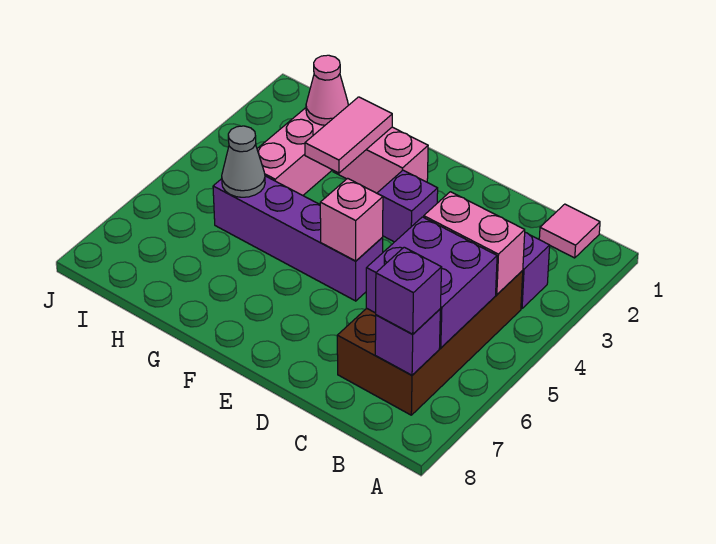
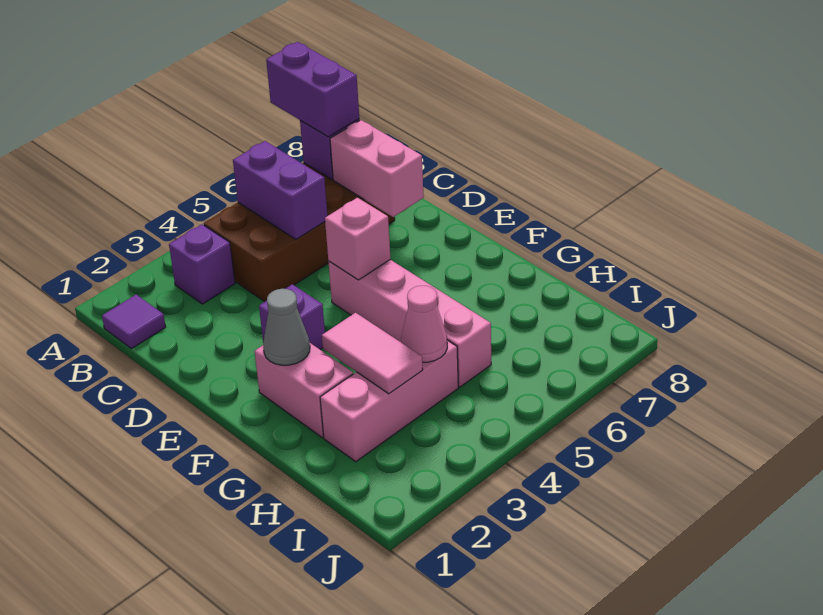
pink 1x1 tile [539,204,600,258] -> purple 1x1 tile [102,295,166,349]
pink 1x2 brick [424,192,525,295] -> pink 1x2 brick moved to [330,120,424,217]
purple 2x2 brick [366,217,497,348] -> purple 1x2 brick [233,141,327,239]
purple 1x1 brick [376,247,442,334] -> purple 1x2 brick [266,42,359,137]
purple 1x4 brick [213,176,383,301] -> pink 1x4 brick [328,260,491,387]
pink 1x2 tile [305,97,392,173] -> pink 1x2 tile turned to [322,313,423,394]
pink 1x1 cone [306,55,348,125] -> pink 1x1 cone moved to [401,286,447,362]
grey 1x1 cone [222,126,265,197] -> grey 1x1 cone moved to [263,289,310,365]

